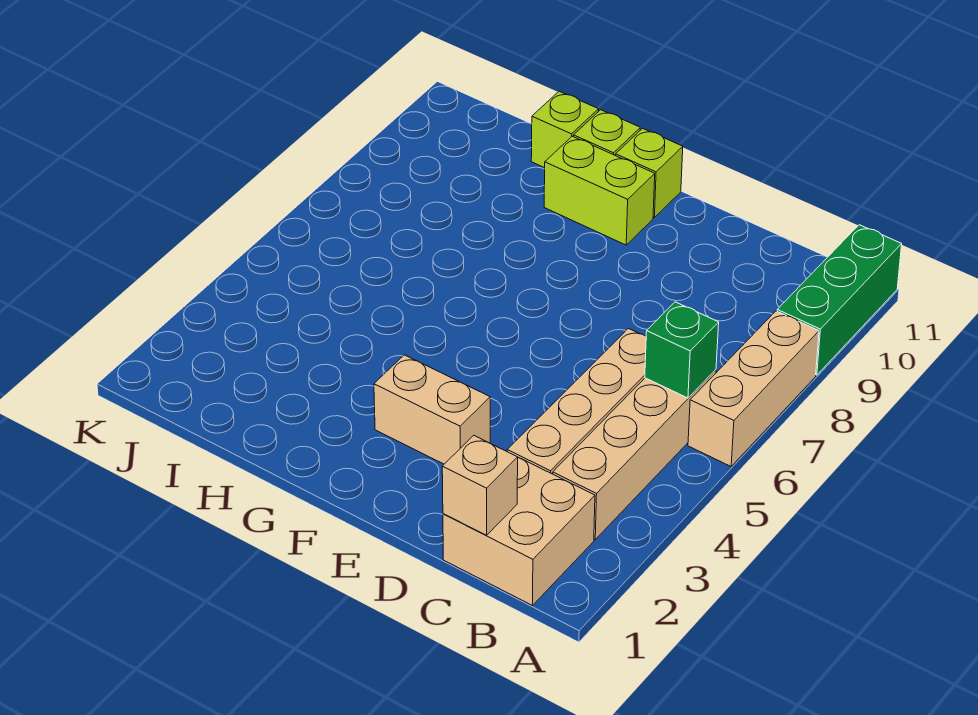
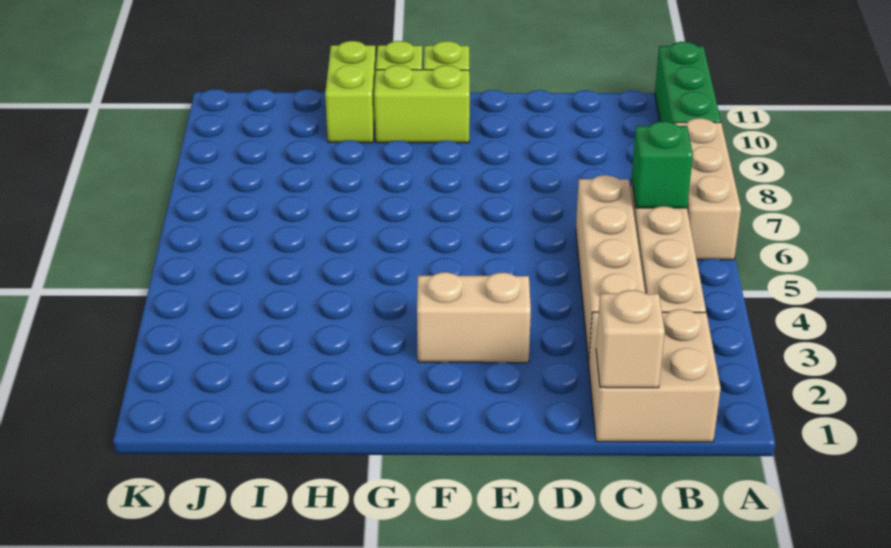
lime 1x1 brick [531,91,599,168] -> lime 1x2 brick [325,41,376,143]

